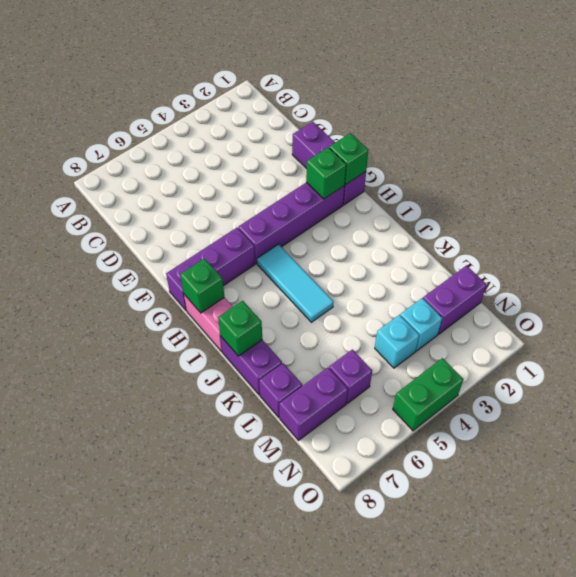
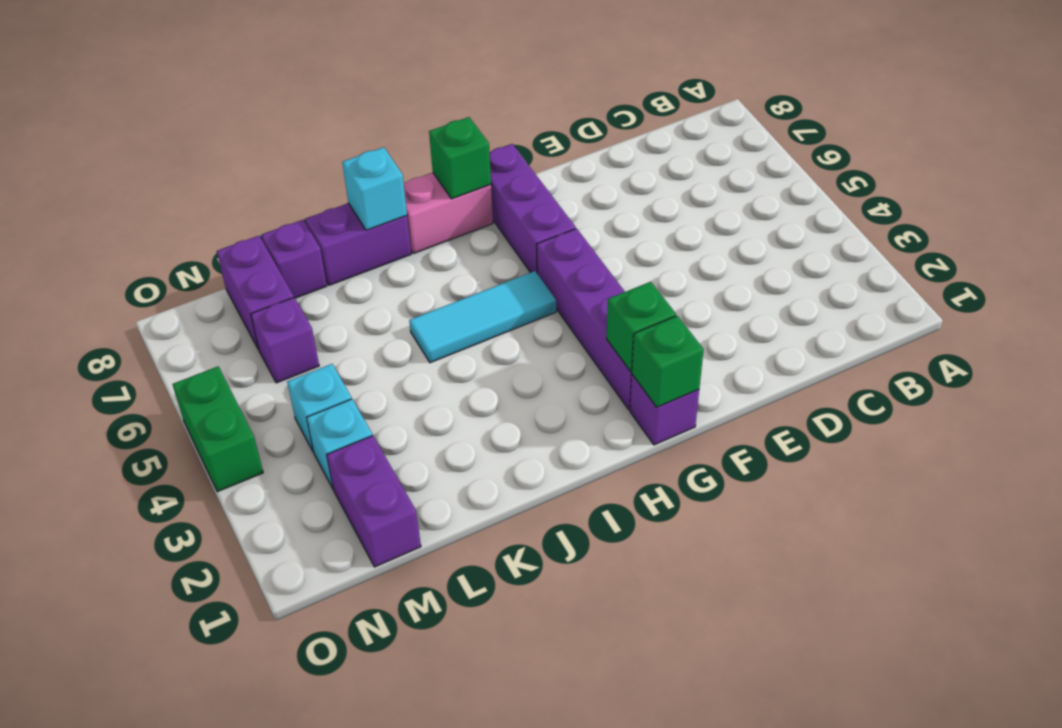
purple 1x3 brick [292,122,366,205] -> purple 1x1 brick [630,375,699,445]
green 1x1 brick [218,301,262,356] -> cyan 1x1 brick [342,147,407,230]

